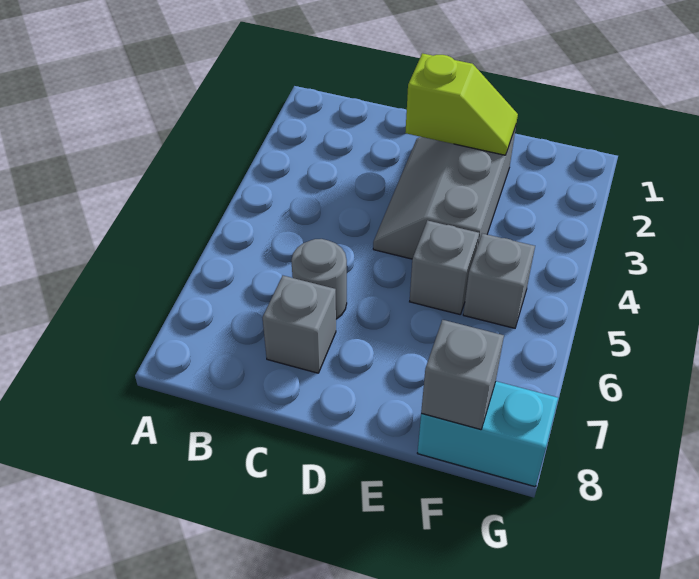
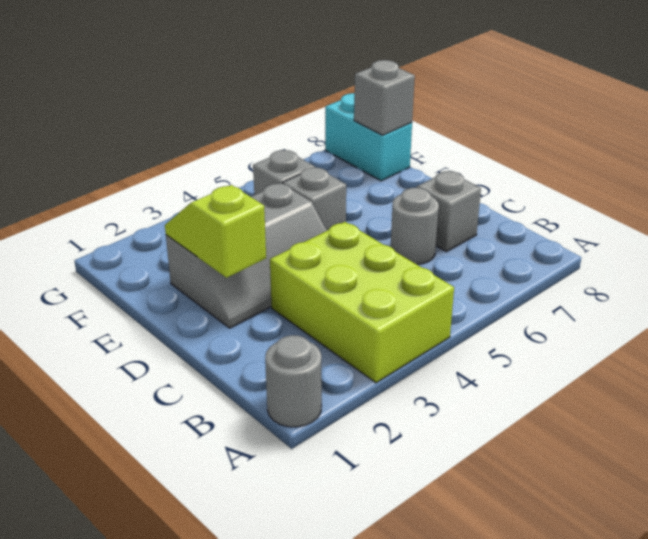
none -> grey 1x1 round brick [265,335,322,427]
none -> lime 2x3 brick [270,222,454,383]

